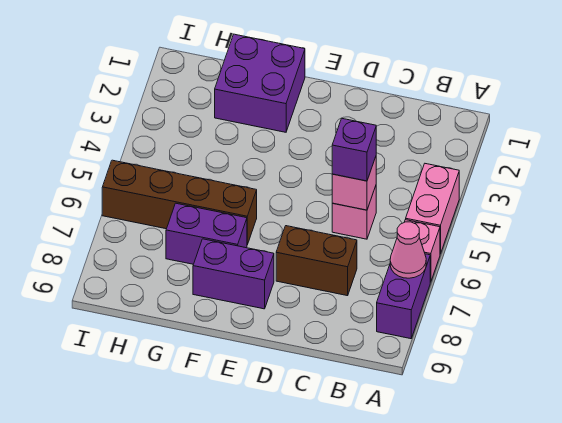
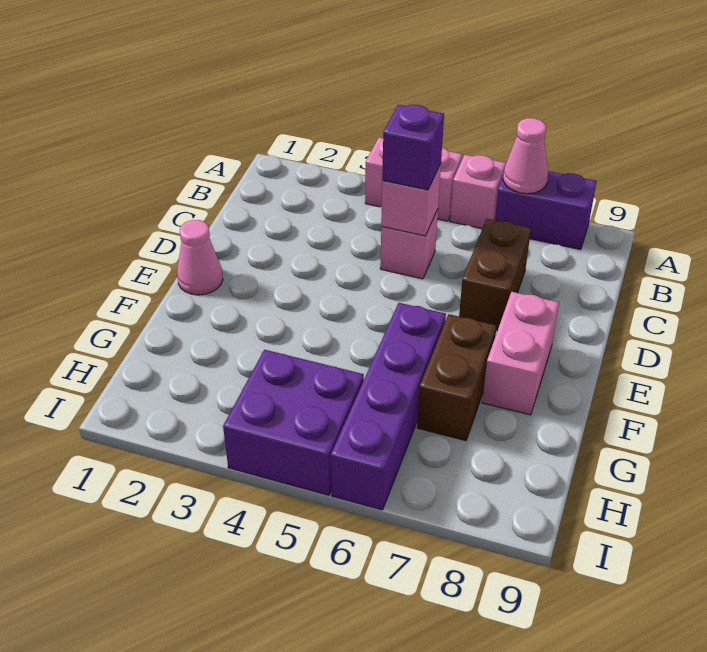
none -> pink 1x1 cone [177,220,223,295]
purple 1x2 brick [193,239,274,309] -> pink 1x2 brick [482,292,559,415]
purple 2x2 brick [215,34,305,132] -> purple 2x2 brick moved to [223,350,364,495]
brown 1x4 brick [102,160,257,245] -> purple 1x4 brick [331,303,446,510]
purple 1x2 brick [166,203,247,264] -> brown 1x2 brick [417,314,497,441]

